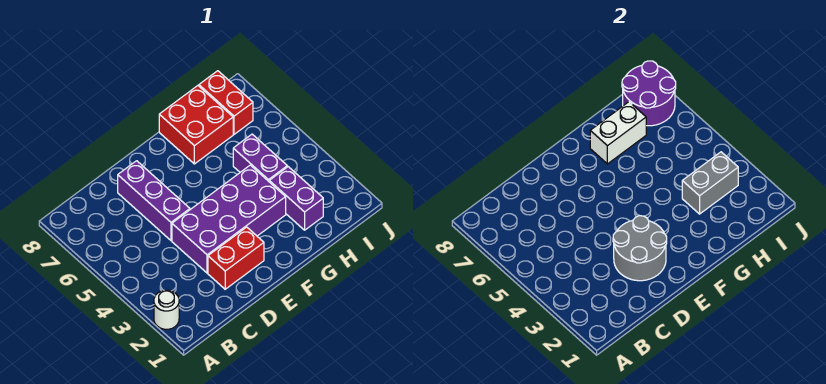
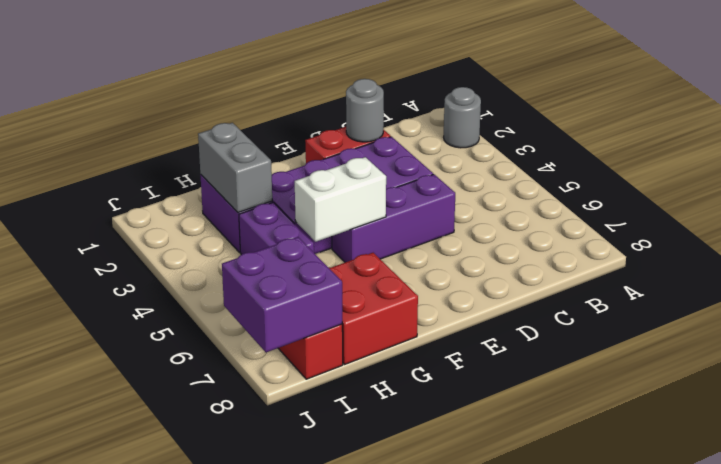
white 1x1 round brick [154,290,179,329] -> grey 1x1 round brick [444,87,481,148]
grey 2x2 round brick [613,216,667,281] -> grey 1x1 round brick [346,79,384,142]
purple 1x3 brick [118,161,190,241] -> purple 1x3 brick turned to [332,174,455,262]
white 1x2 brick [590,102,646,164] -> white 1x2 brick moved to [295,157,386,242]
grey 1x2 brick [682,152,738,214] -> grey 1x2 brick turned to [198,123,272,212]
purple 2x2 round brick [622,61,676,126] -> purple 2x2 brick [222,237,342,352]

